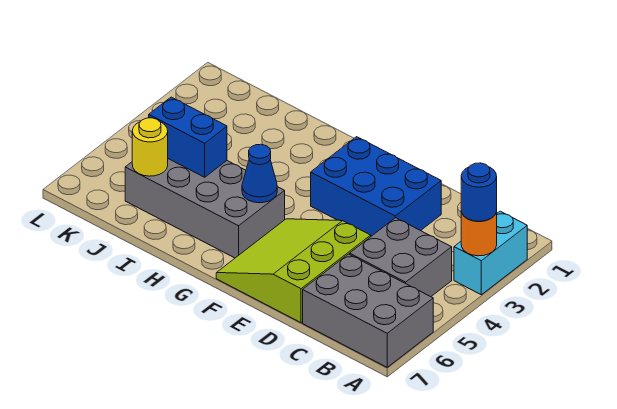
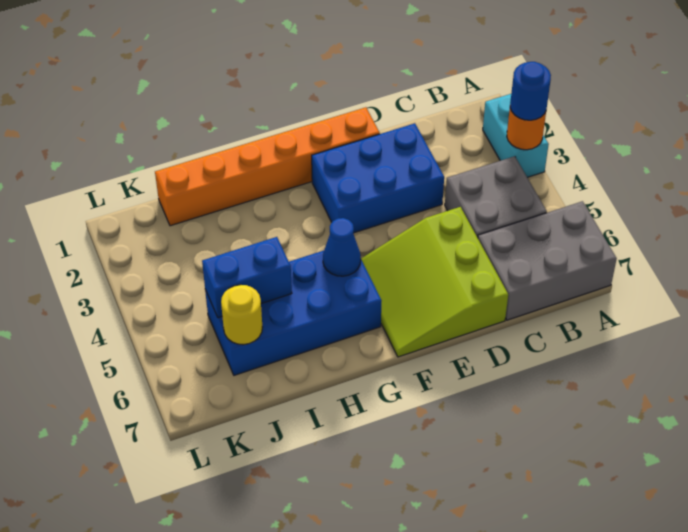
none -> orange 1x6 brick [155,107,380,226]
grey 2x4 brick [125,159,285,258] -> blue 2x4 brick [205,251,382,375]

